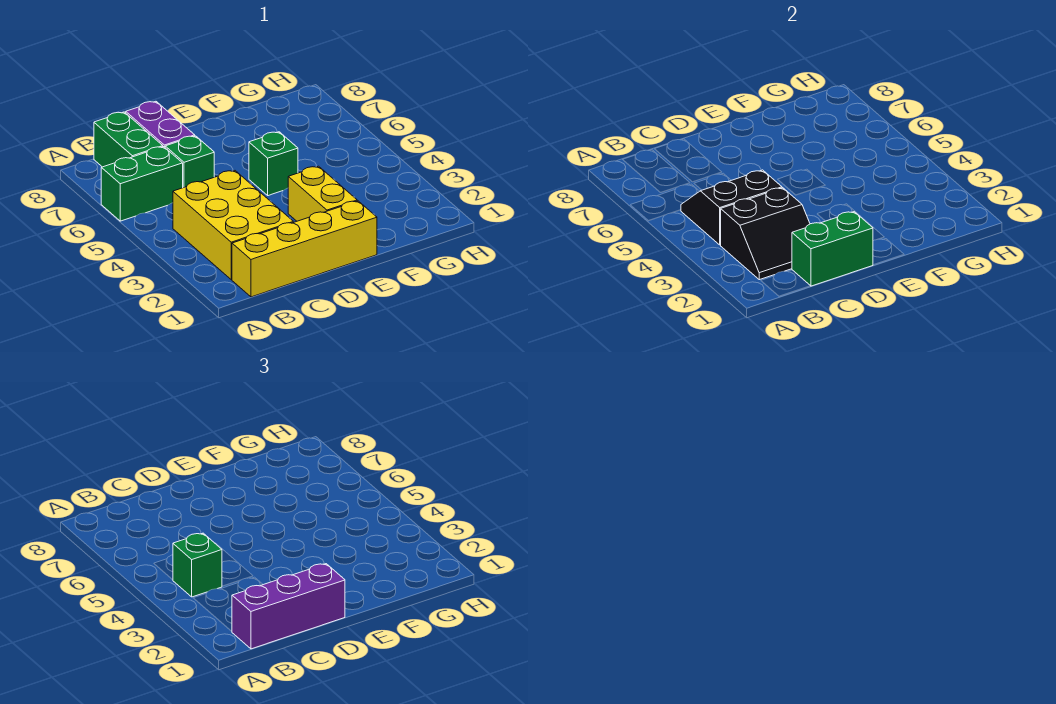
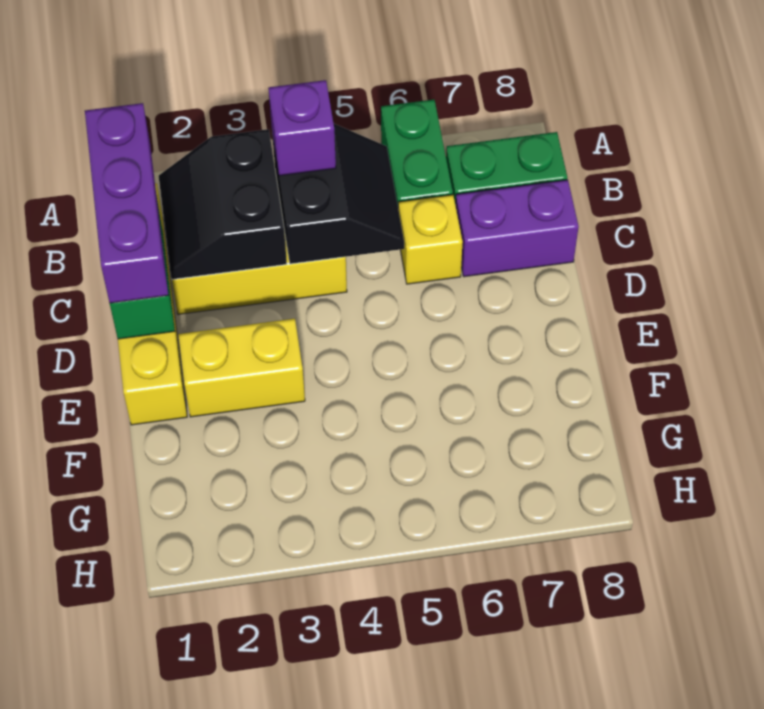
green 1x1 brick [173,533,222,597] -> purple 1x1 brick [268,80,336,176]
green 1x1 brick [165,136,214,188] -> yellow 1x1 brick [398,195,463,284]
green 1x1 brick [249,132,298,196] -> none

